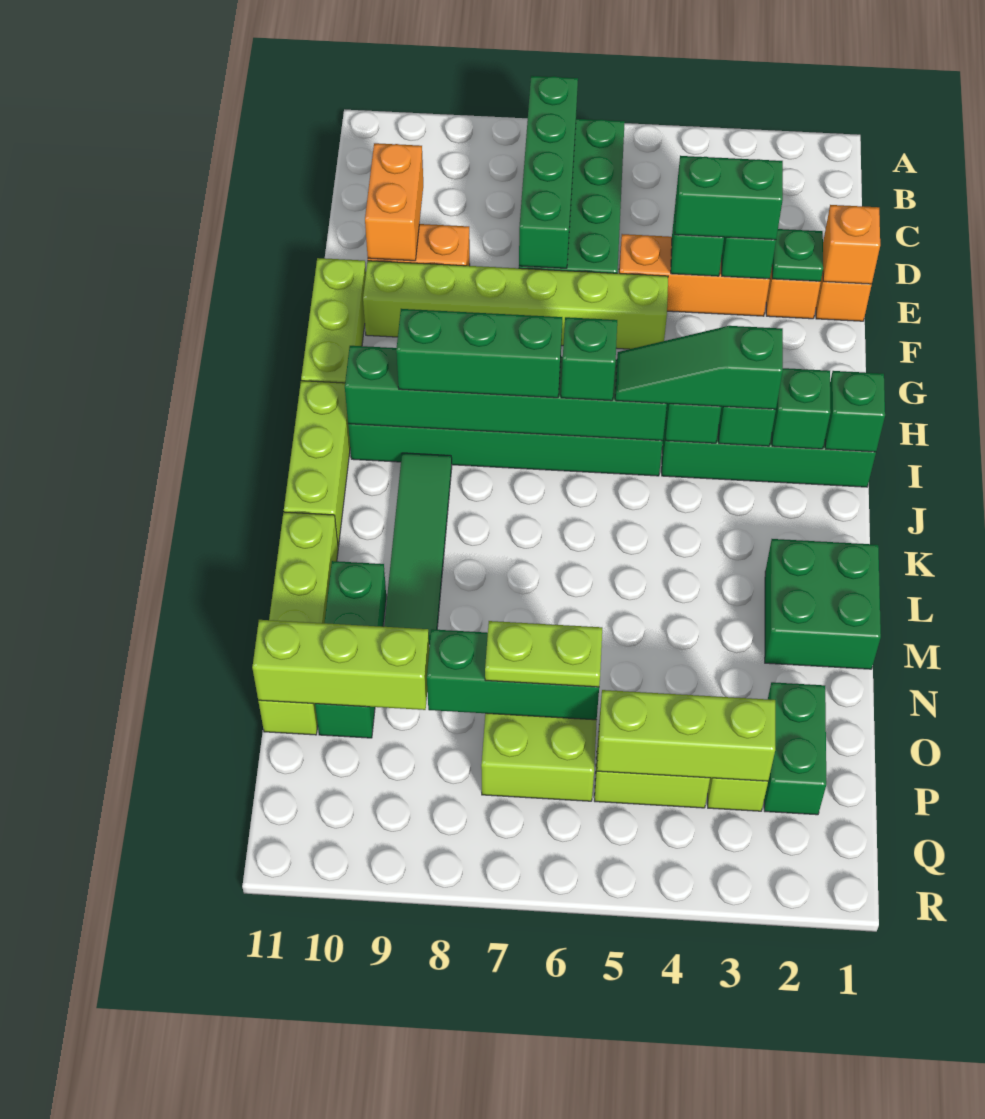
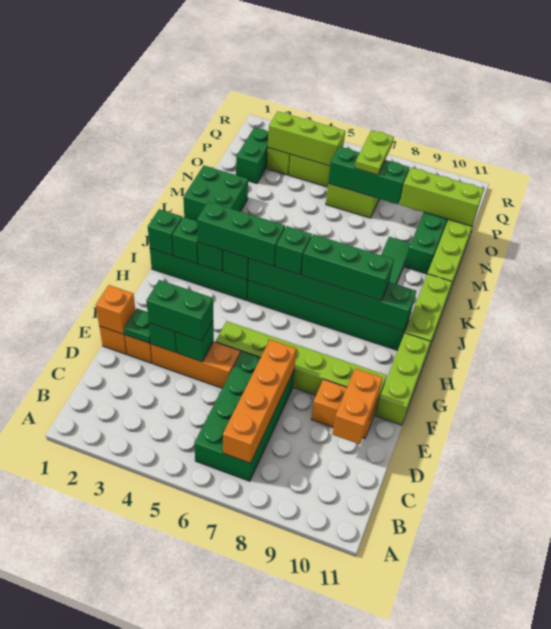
green 1x4 brick [519,76,578,268] -> orange 1x4 brick [223,340,296,463]
green 1x3 slope [615,326,783,409] -> green 1x3 brick [197,202,285,267]
lime 1x2 plate [485,621,602,687] -> lime 1x2 plate turned to [355,130,394,175]

